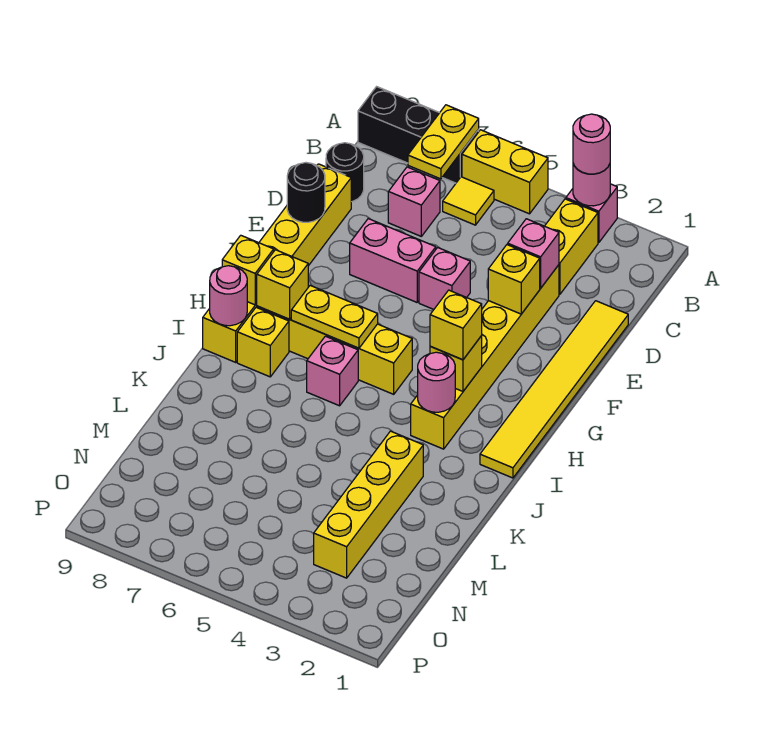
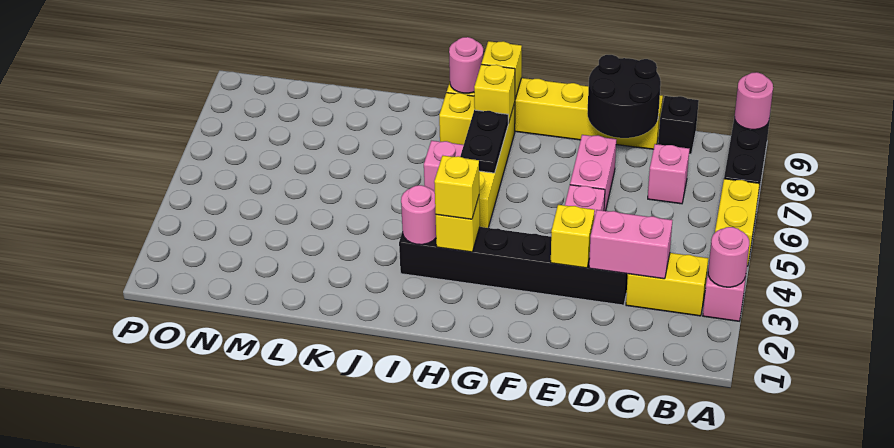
pink 1x1 round brick [573,114,610,174] -> pink 1x1 round brick moved to [735,72,773,130]
yellow 1x2 plate [408,105,479,179] -> none
yellow 1x1 tile [443,177,494,225] -> none
black 1x1 round brick [326,143,364,202] -> black 1x1 brick [658,96,699,154]
yellow 1x6 tile [480,301,628,478] -> none
yellow 1x6 brick [411,265,559,449] -> black 1x6 brick [399,227,628,305]
pink 1x1 brick [508,219,559,288] -> pink 1x2 brick [589,210,672,279]
black 1x1 round brick [287,163,325,222] -> black 2x2 round brick [587,55,661,138]
yellow 1x2 plate [291,286,378,348] -> black 1x2 plate [460,110,508,173]
yellow 1x4 brick [314,431,423,578] -> none

